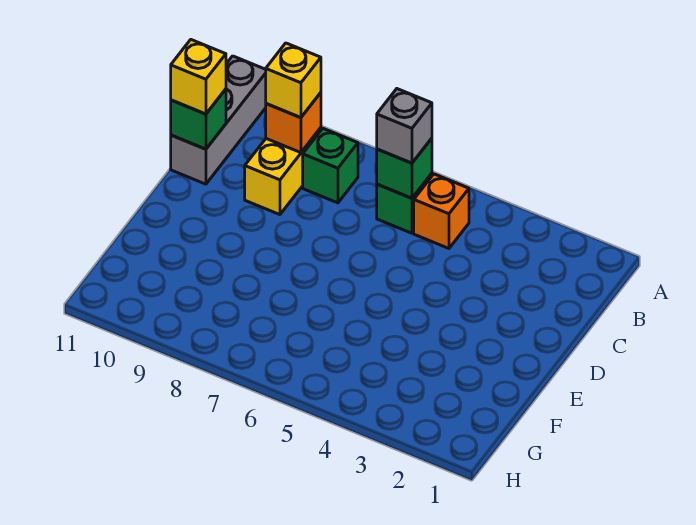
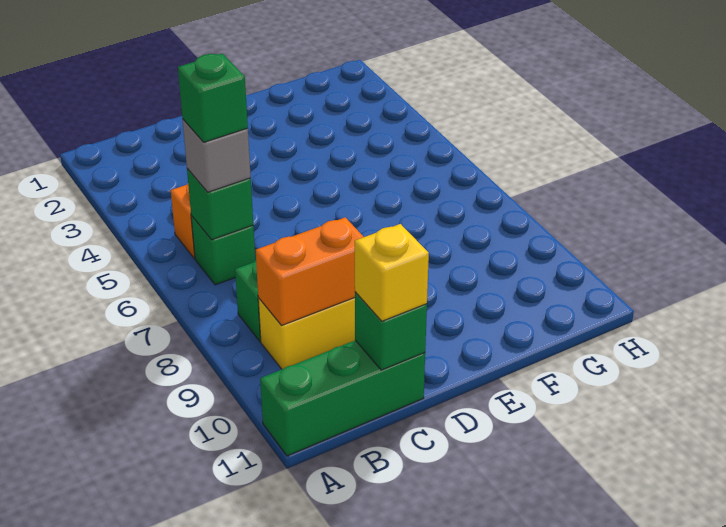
grey 1x3 brick [171,56,266,184] -> green 1x3 brick [260,340,425,456]
none -> green 1x1 brick [178,53,248,142]
orange 1x1 brick [266,93,321,153] -> orange 1x2 brick [256,217,363,326]
yellow 1x1 brick [266,43,321,118] -> none

